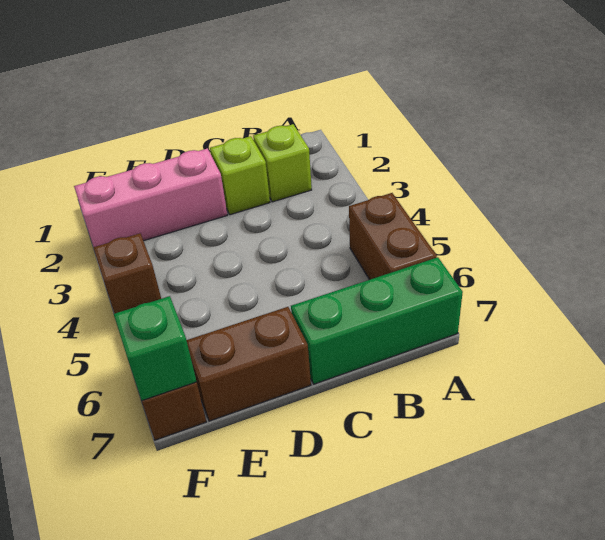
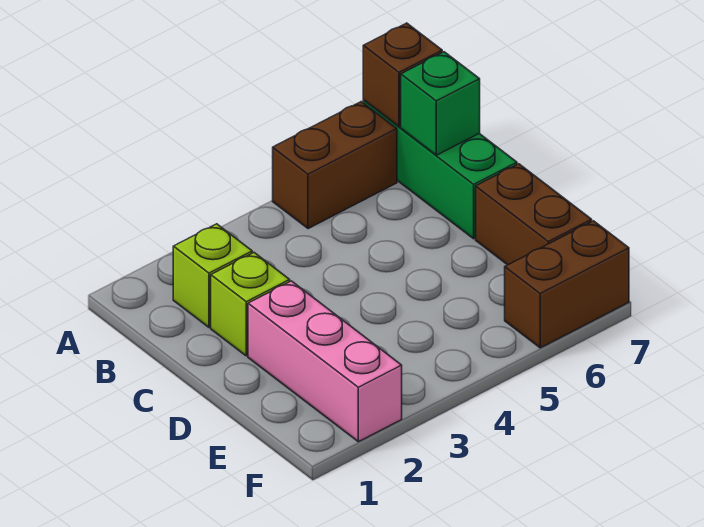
brown 1x1 brick [93,233,161,313] -> brown 1x1 brick moved to [363,23,442,127]
green 1x1 brick [114,296,197,401] -> green 1x1 brick moved to [401,52,480,155]

